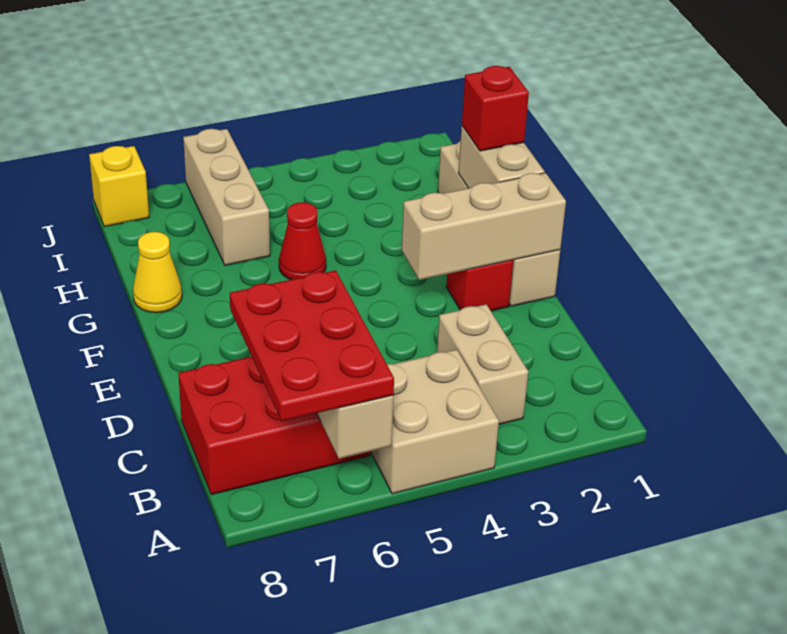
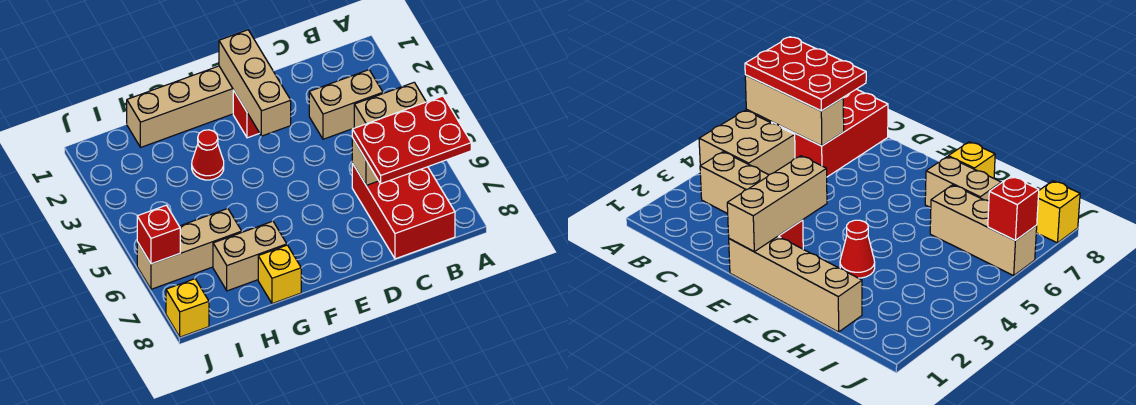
tan 1x2 brick [459,126,545,188] -> tan 1x2 brick moved to [213,221,287,291]
red 1x1 brick [462,66,529,151] -> red 1x1 brick moved to [137,205,180,264]
red 1x1 cone [279,202,326,280] -> red 1x1 cone moved to [192,130,224,180]
yellow 1x1 cone [133,232,182,313] -> yellow 1x1 brick [258,245,301,304]

